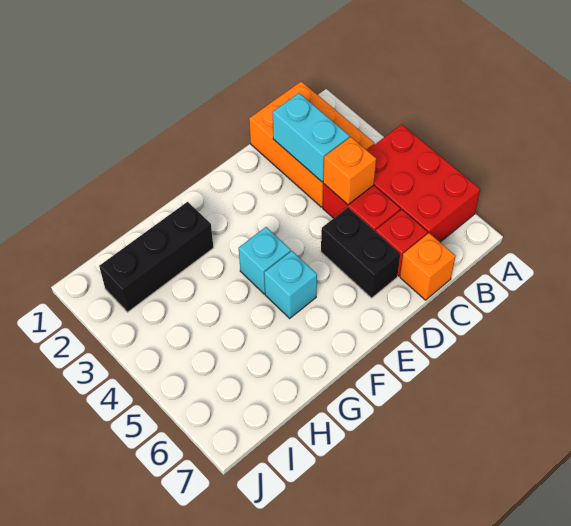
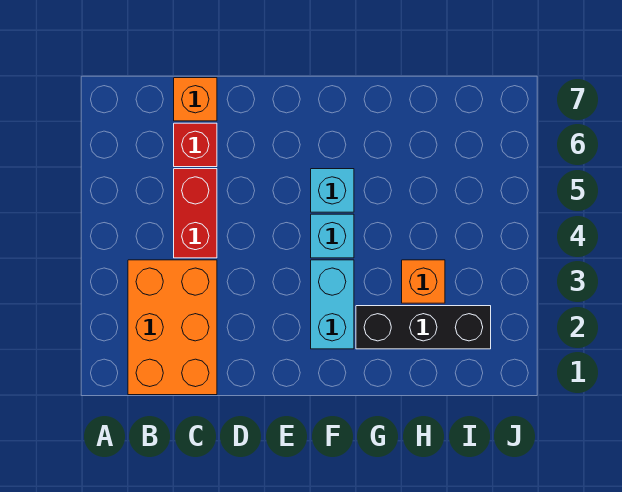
red 2x3 brick [367,124,480,242] -> none
cyan 1x2 brick [273,93,349,182] -> cyan 1x2 brick moved to [311,260,354,349]
orange 1x1 brick [323,137,376,205] -> orange 1x1 brick moved to [402,260,445,303]
black 1x2 brick [321,208,400,298] -> none

